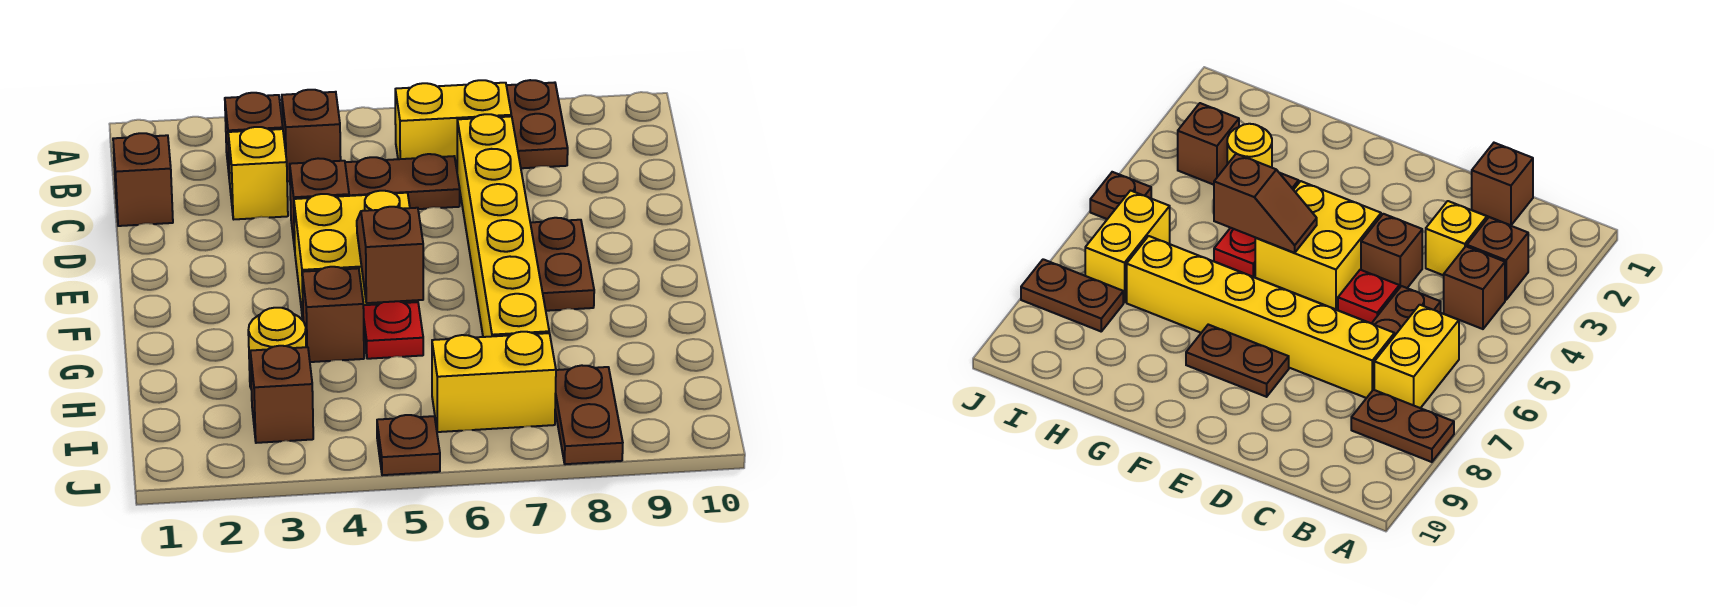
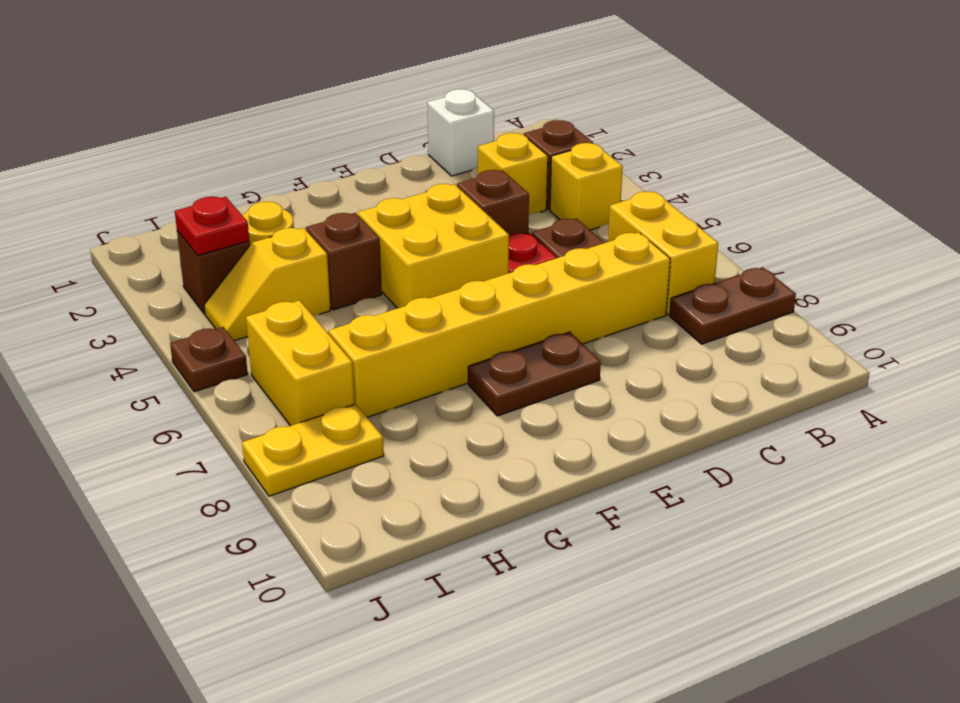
brown 1x1 brick [282,90,341,181] -> yellow 1x1 brick [550,143,623,230]
brown 1x1 brick [113,133,173,226] -> white 1x1 brick [427,89,494,176]
brown 1x2 slope [357,207,423,303] -> none
red 1x1 plate [363,301,423,359] -> red 1x1 plate moved to [175,197,249,256]
none -> yellow 1x2 slope [204,228,331,341]
brown 1x2 plate [555,365,623,464] -> yellow 1x2 plate [242,404,384,496]

